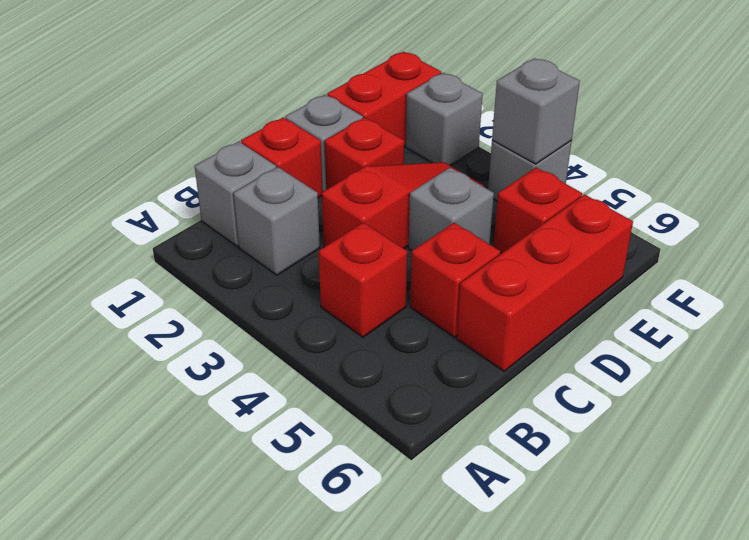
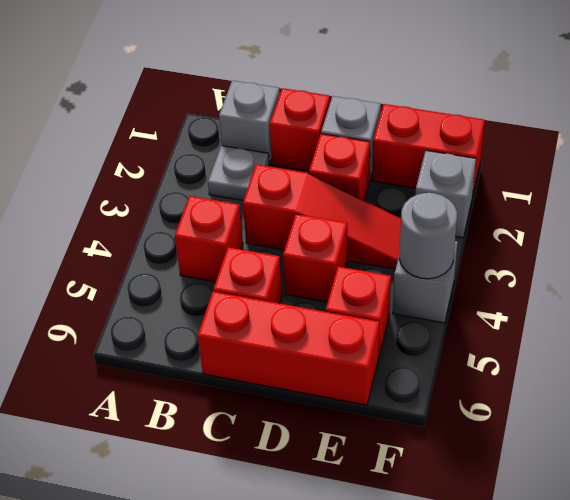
grey 1x1 brick [234,167,320,275] -> grey 1x1 plate [208,146,269,201]
grey 1x1 brick [409,167,494,251] -> red 1x1 brick [283,214,347,302]
grey 1x1 brick [492,58,580,164] -> grey 1x1 round brick [399,193,457,279]

